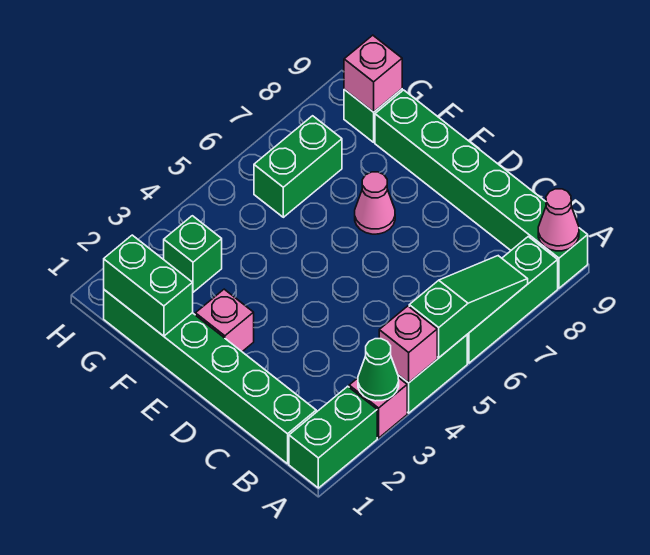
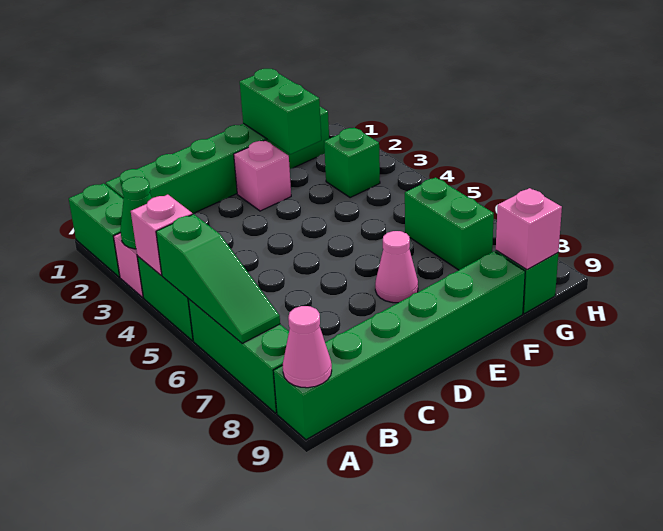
green 1x2 brick [104,235,193,336] -> green 1x2 brick turned to [240,69,321,154]

